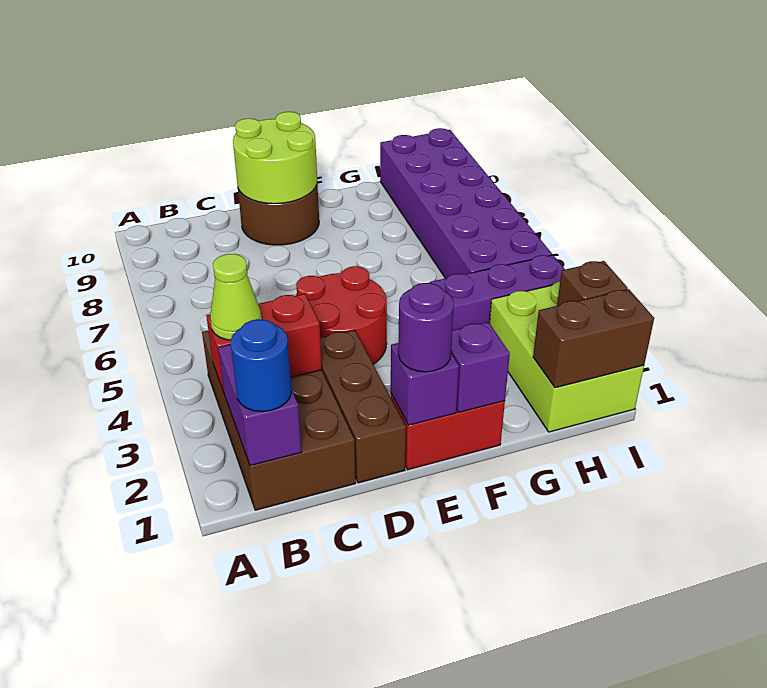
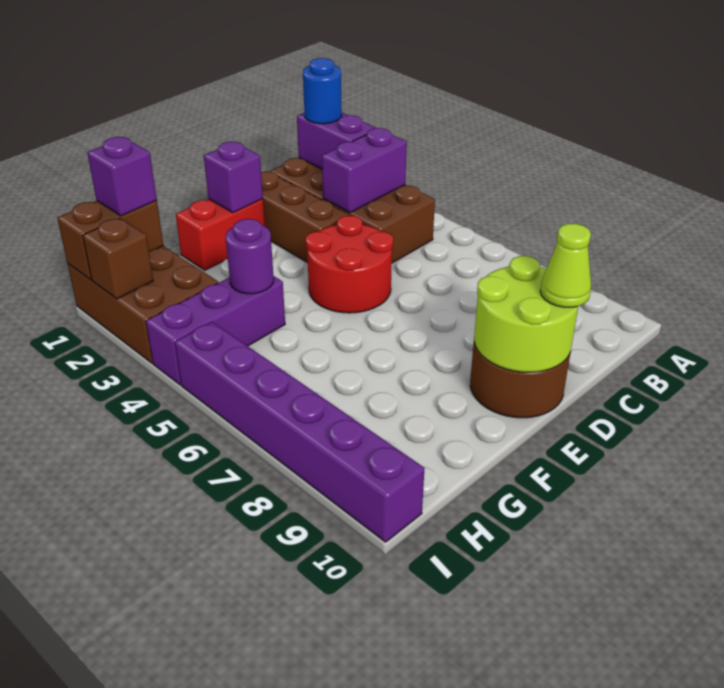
red 1x2 brick [206,294,322,392] -> purple 1x2 brick [322,128,407,213]
lime 1x1 cone [210,254,262,340] -> lime 1x1 cone moved to [540,224,591,307]
purple 1x1 round brick [398,283,454,372] -> purple 1x1 round brick moved to [226,219,274,294]
purple 1x1 brick [451,322,510,412] -> purple 1x1 brick moved to [87,137,157,216]
lime 2x3 brick [490,282,644,432] -> brown 2x3 brick [68,246,218,363]
purple 2x6 brick [380,128,552,278] -> purple 1x6 brick [175,322,424,542]

